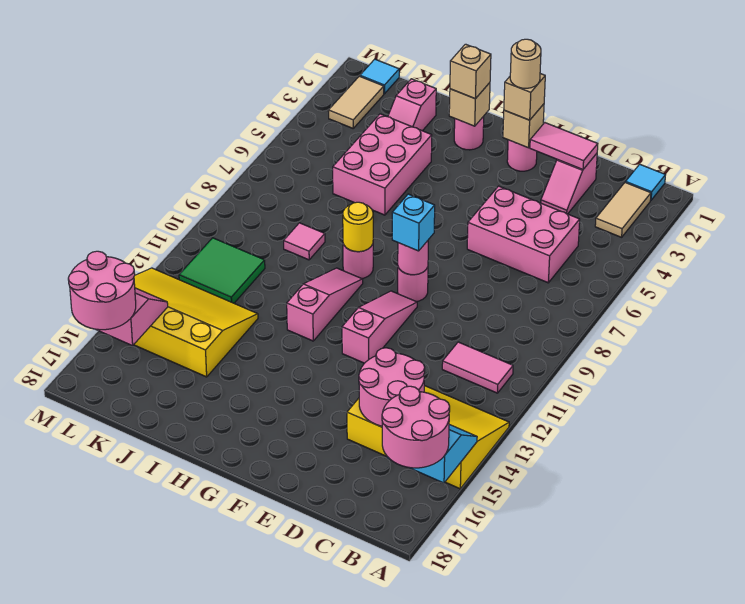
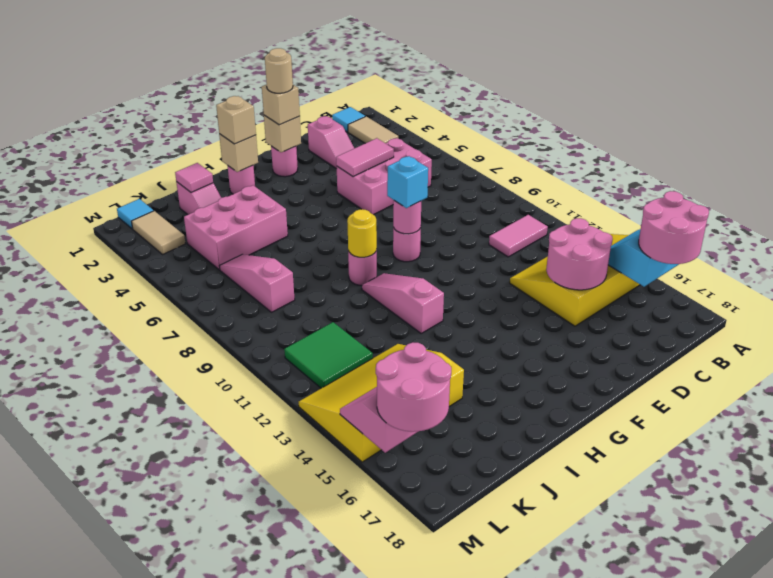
pink 1x2 tile [530,123,598,169] -> pink 1x2 tile moved to [336,138,394,177]
pink 1x3 slope [342,291,417,363] -> pink 1x3 slope moved to [220,254,295,312]
pink 2x3 brick [333,114,432,215] -> pink 2x3 brick turned to [184,185,288,270]
pink 1x1 tile [284,223,325,260] -> pink 1x1 tile moved to [175,163,213,192]

